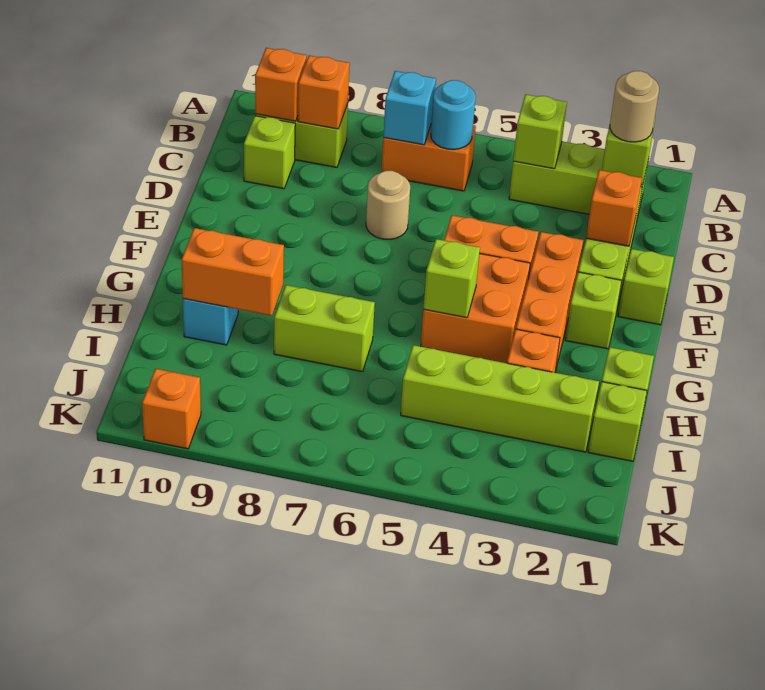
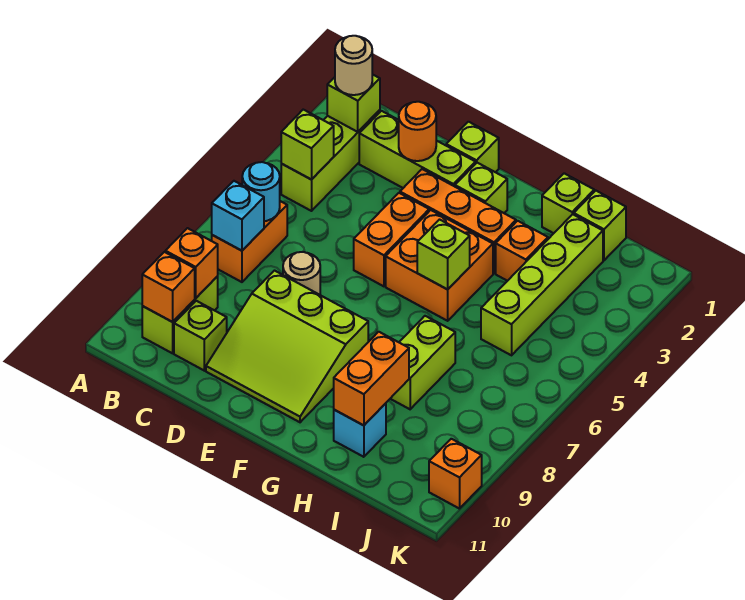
orange 1x1 brick [586,170,642,246] -> orange 1x1 round brick [399,102,436,161]
none -> lime 3x3 slope [206,271,368,422]

